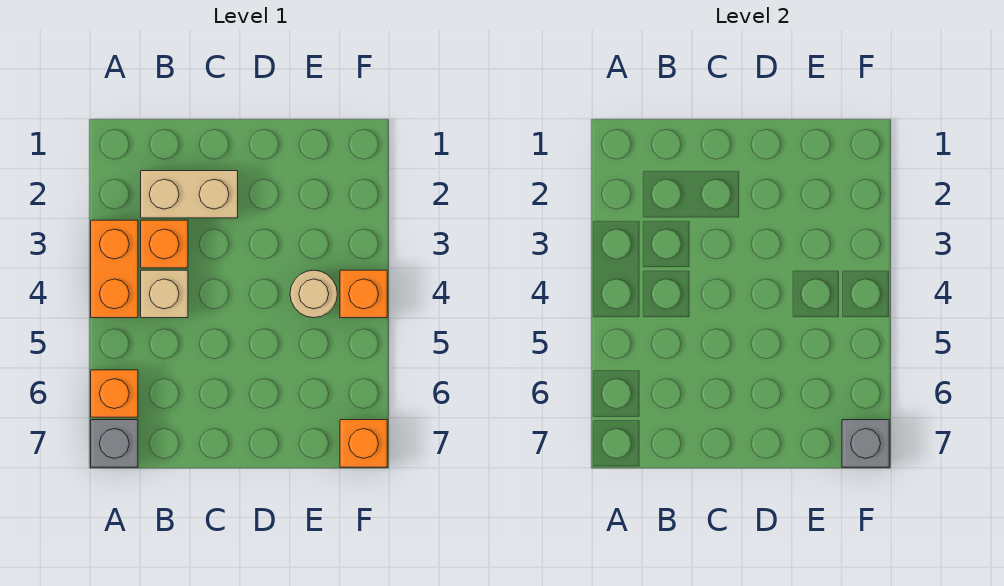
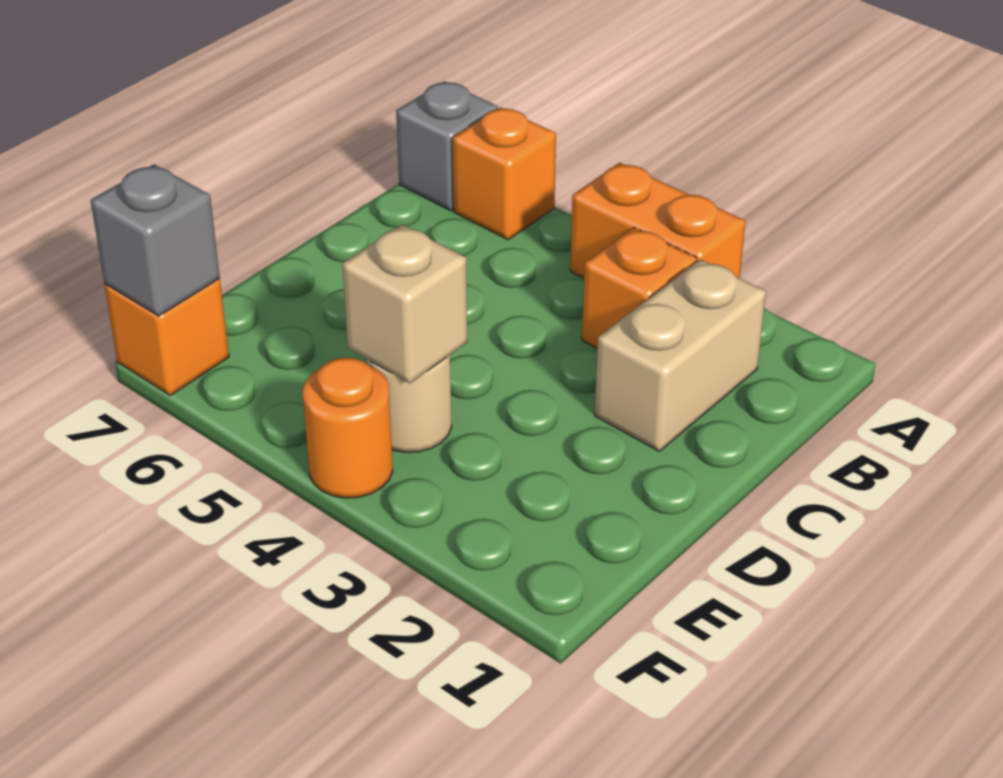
tan 1x1 brick [141,270,188,318] -> tan 1x1 brick moved to [342,225,467,383]
orange 1x1 brick [340,270,387,318] -> orange 1x1 round brick [303,357,393,498]

